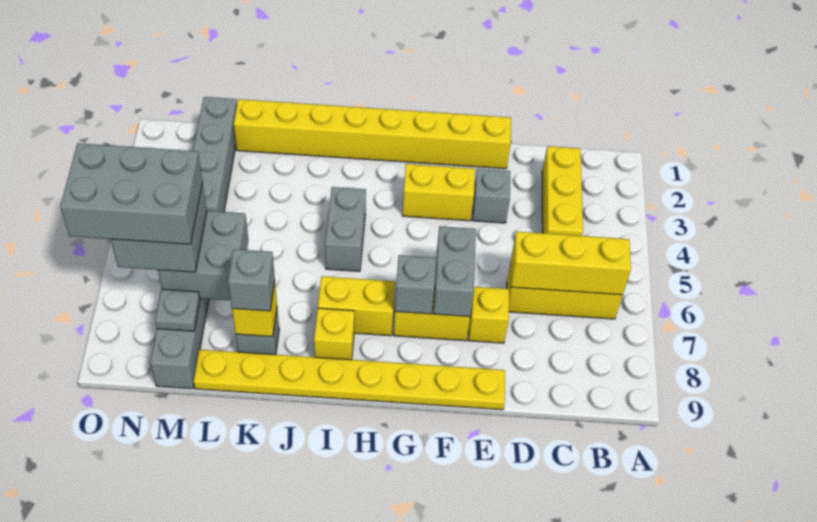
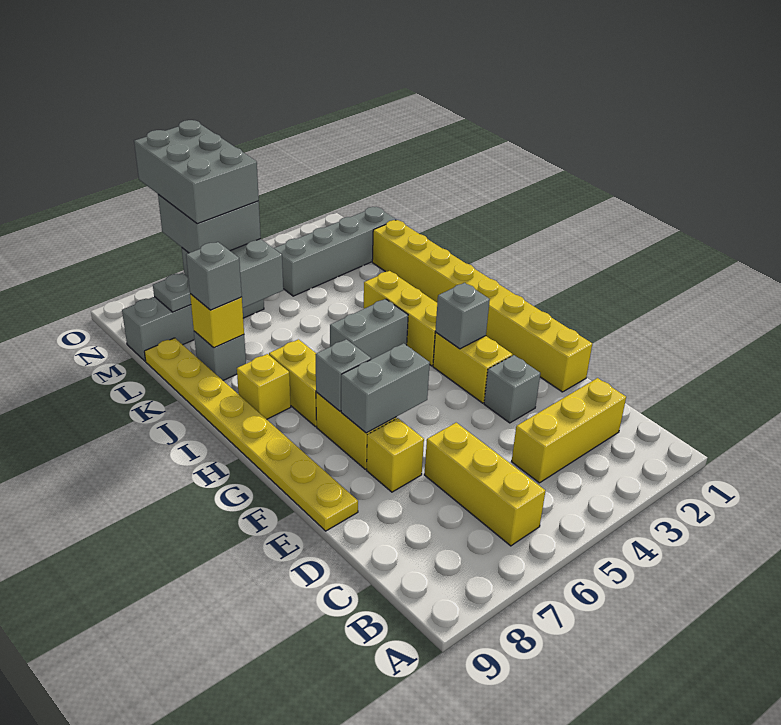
yellow 1x3 brick [511,232,631,295] -> yellow 1x3 brick moved to [364,271,437,366]
none -> grey 1x1 brick [435,283,490,349]

